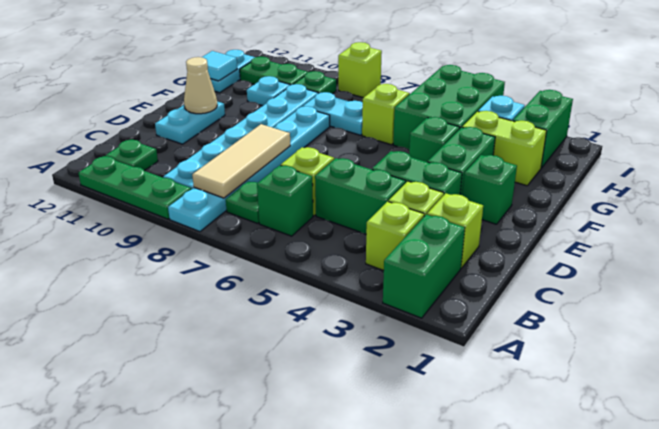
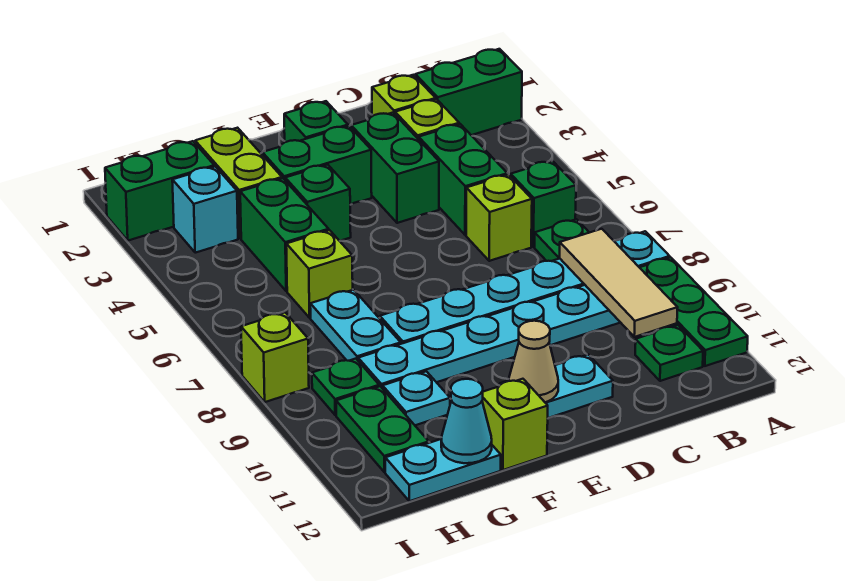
lime 1x1 brick [366,202,424,271] -> lime 1x1 brick moved to [482,379,548,470]
tan 1x3 tile [192,124,290,198] -> tan 1x3 tile turned to [560,229,678,337]
green 2x3 brick [393,65,505,149] -> green 1x2 brick [240,178,329,291]
cyan 1x1 tile [202,51,237,81] -> cyan 1x1 cone [441,379,492,463]

